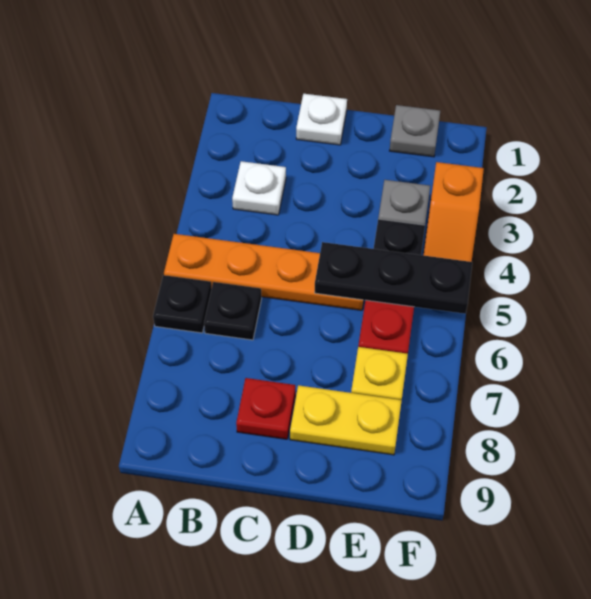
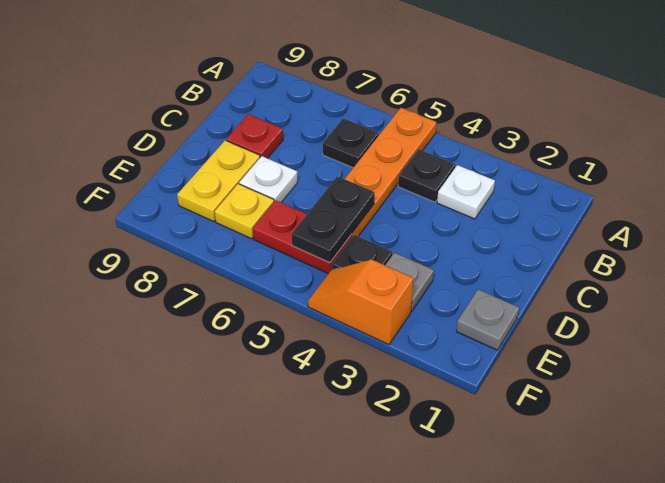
black 1x1 plate [153,275,212,333] -> black 1x1 plate moved to [398,149,455,202]
white 1x1 plate [296,94,347,145] -> white 1x1 plate moved to [239,156,298,202]
black 1x3 plate [315,242,472,314] -> black 1x2 plate [292,176,375,263]

